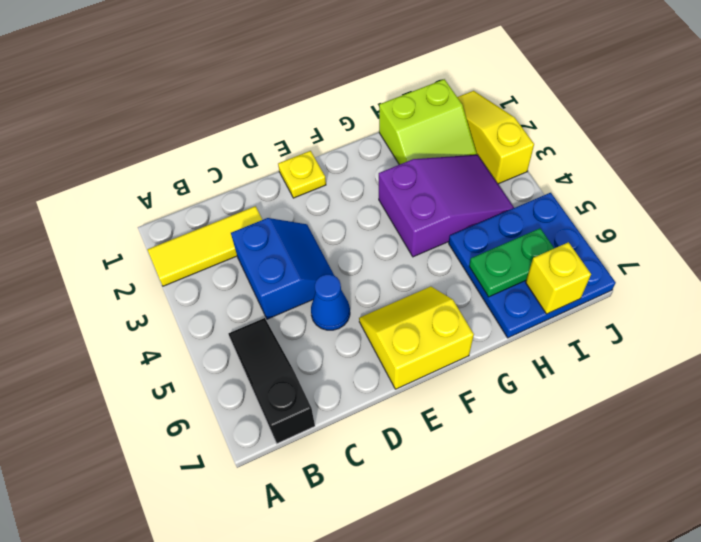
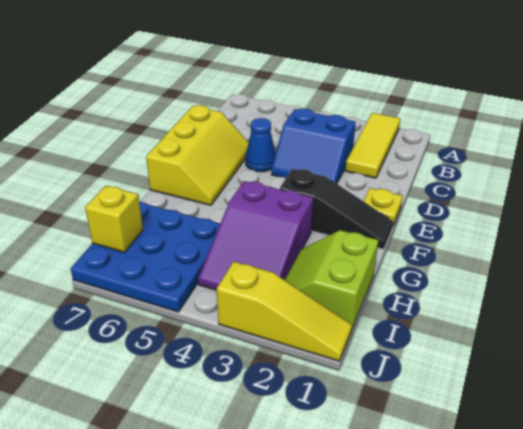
black 1x3 slope [228,318,315,444] -> black 1x3 slope moved to [280,169,393,249]
yellow 2x2 slope [359,287,474,389] -> yellow 2x3 slope [146,105,249,205]
green 1x2 plate [469,228,554,297] -> none

